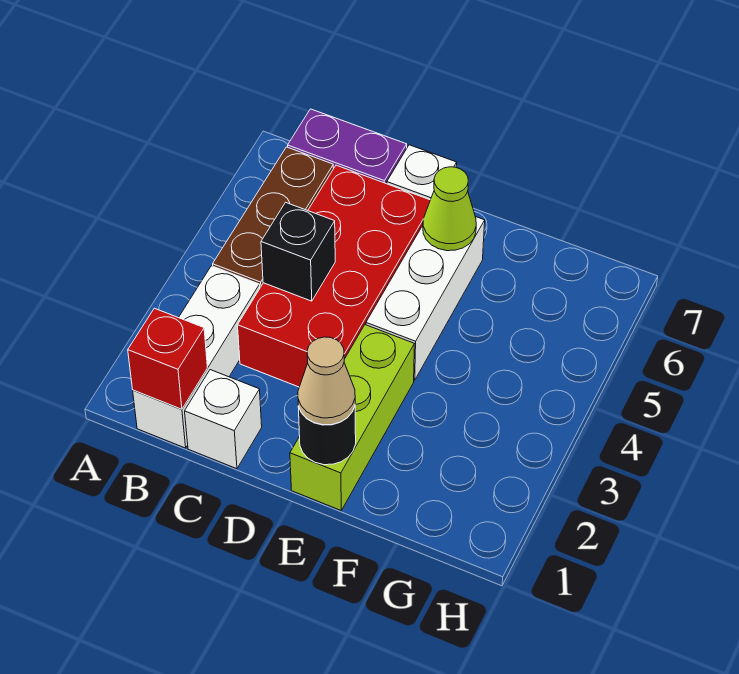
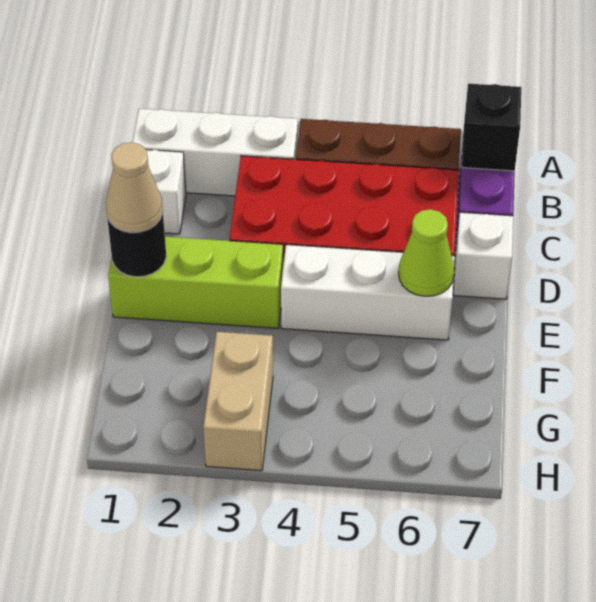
red 1x1 brick [128,308,207,409] -> none
black 1x1 brick [261,202,335,301] -> black 1x1 brick moved to [462,84,521,171]
none -> tan 1x2 brick [203,332,273,471]

